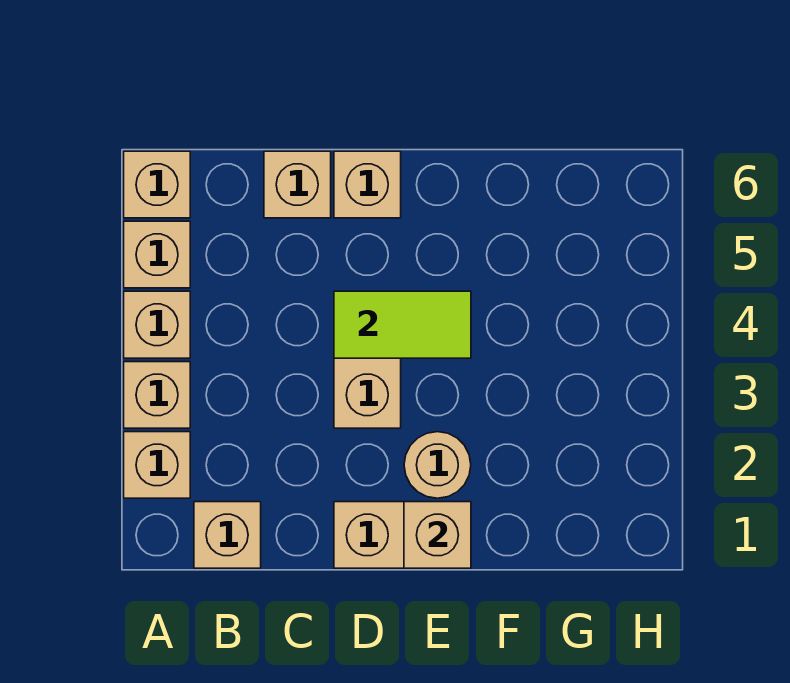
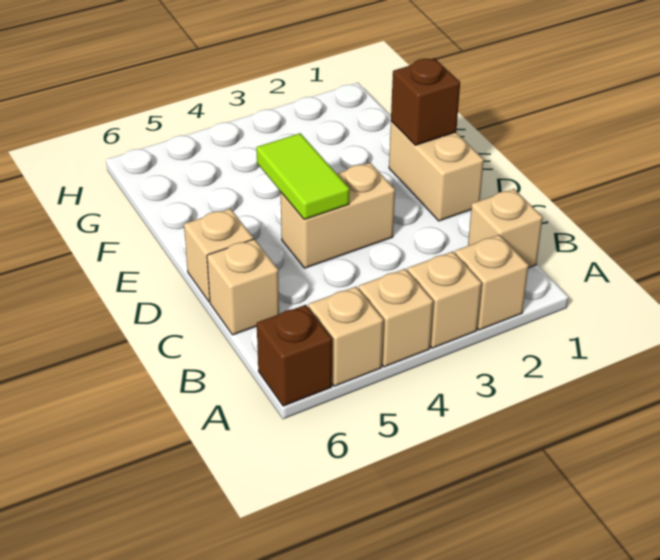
tan 1x1 brick [124,151,190,218] -> brown 1x1 brick [257,305,332,406]
tan 1x1 brick [404,502,471,568] -> brown 1x1 brick [391,58,460,145]
tan 1x1 round brick [404,432,471,498] -> none

